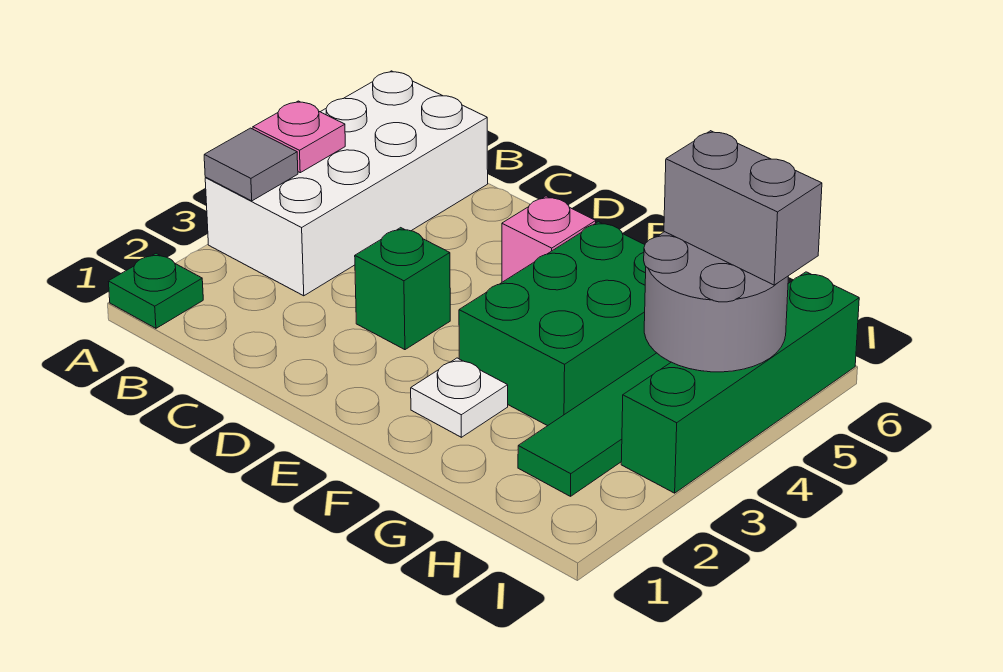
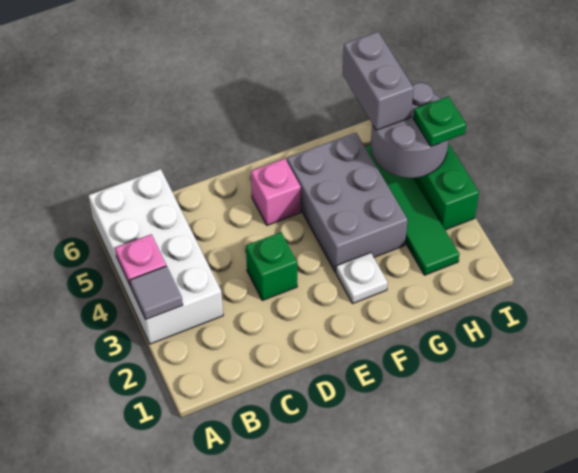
green 1x1 plate [108,253,203,328] -> green 1x1 plate moved to [413,96,466,146]
green 2x3 brick [459,222,656,426] -> grey 2x3 brick [287,133,408,272]
grey 1x2 brick [664,131,822,285] -> grey 1x2 brick turned to [343,32,414,130]

